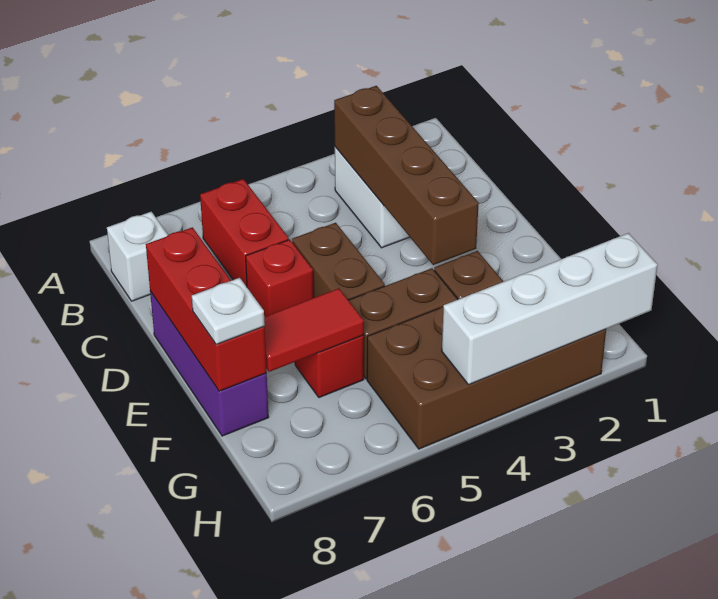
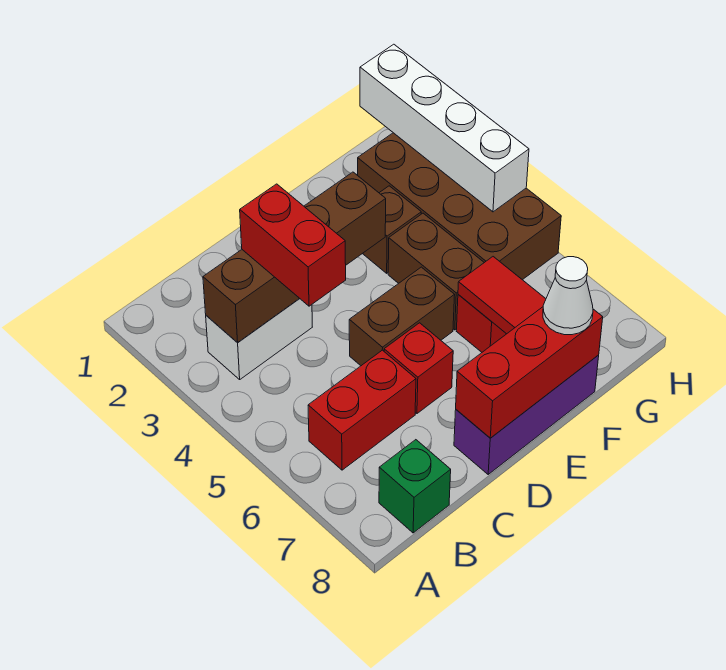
white 1x1 brick [107,212,168,301] -> green 1x1 brick [379,440,451,533]
none -> red 1x2 brick [240,184,346,306]
white 1x1 plate [192,278,265,345] -> white 1x1 cone [543,257,593,335]

